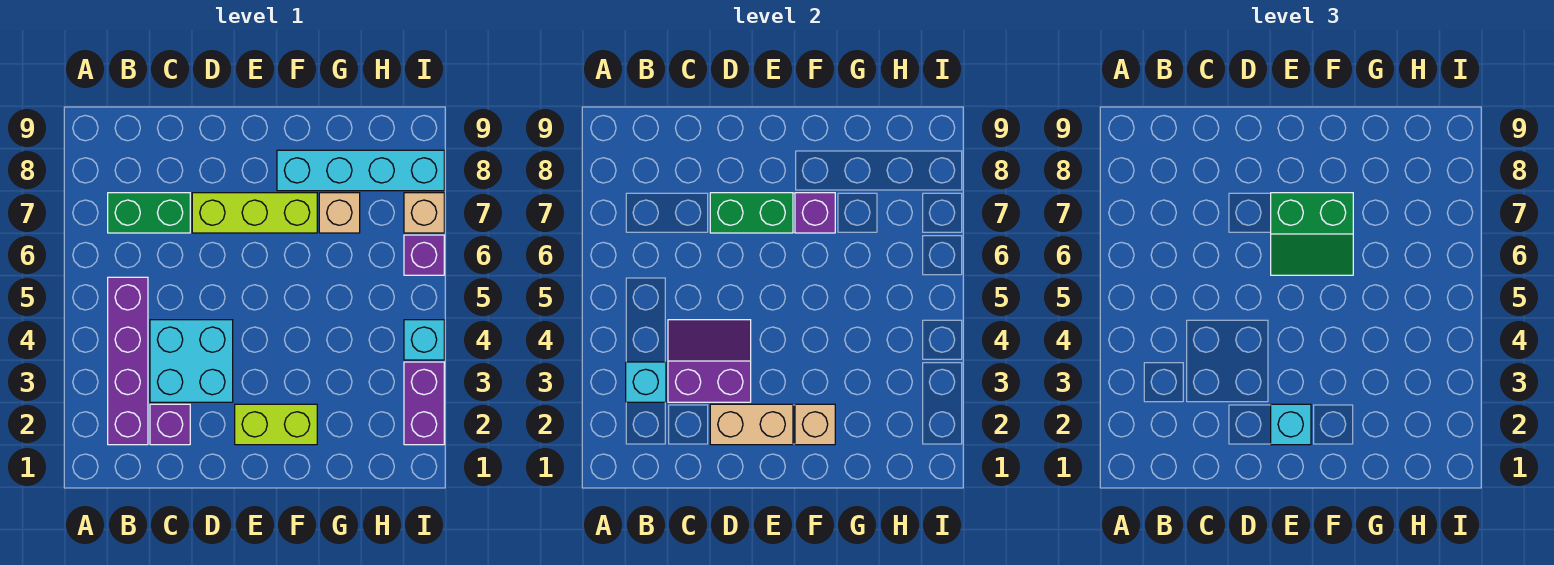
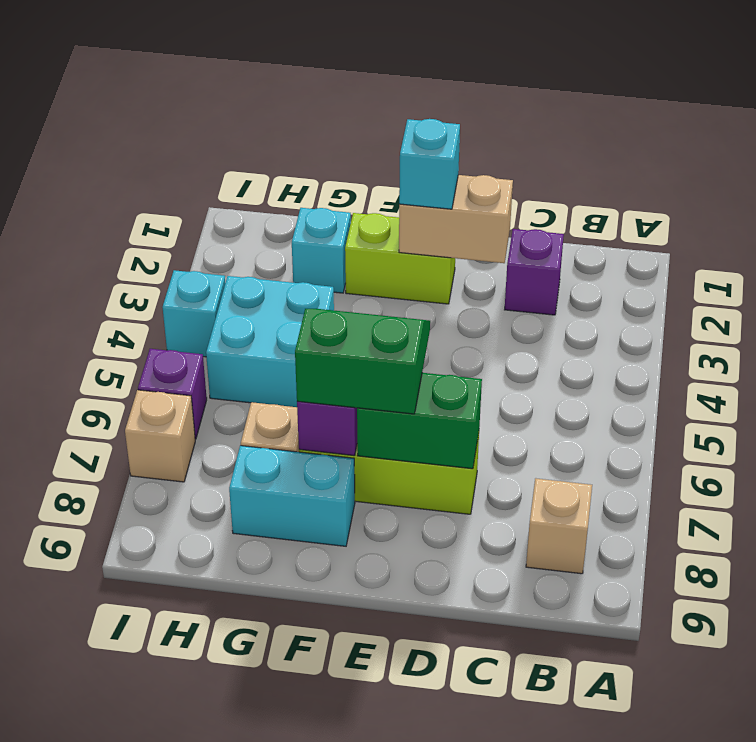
purple 1x4 brick [108,277,148,445] -> none
cyan 1x1 brick [626,362,666,402] -> cyan 1x1 brick moved to [292,208,351,293]
green 1x2 brick [108,193,190,233] -> none
cyan 2x2 brick [150,320,233,402] -> cyan 2x2 brick moved to [206,276,334,407]
purple 2x2 slope [668,320,751,402] -> none
tan 1x1 brick [795,404,835,445] -> tan 1x1 brick moved to [526,478,592,574]
cyan 1x4 brick [277,150,444,191] -> cyan 1x2 brick [229,446,355,546]
purple 1x2 brick [404,362,444,445] -> none

